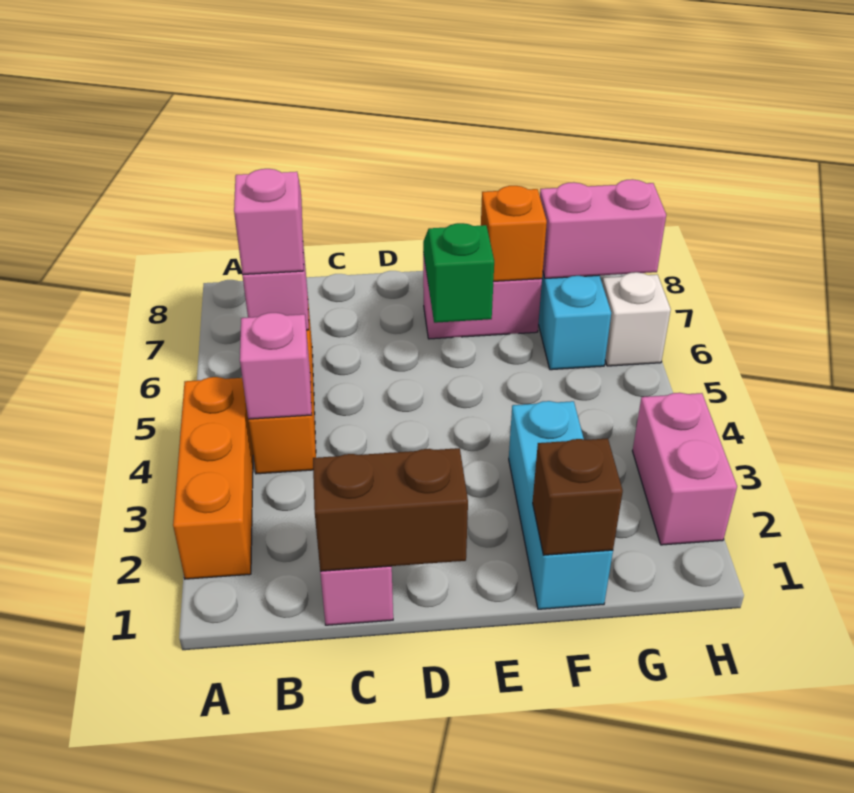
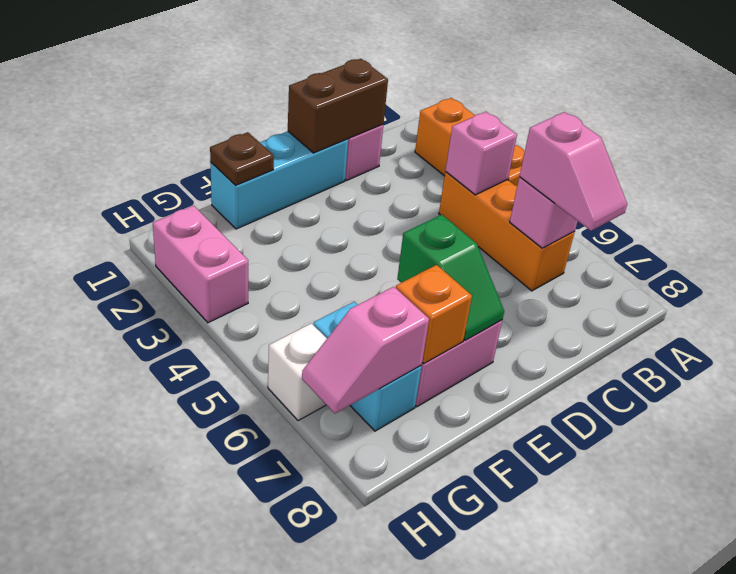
cyan 1x3 brick [509,401,613,609] -> cyan 1x3 brick turned to [210,131,348,229]
brown 1x1 brick [533,438,623,555] -> brown 1x1 plate [210,132,274,185]
pink 1x2 brick [540,179,666,279] -> pink 1x2 slope [302,287,429,413]

